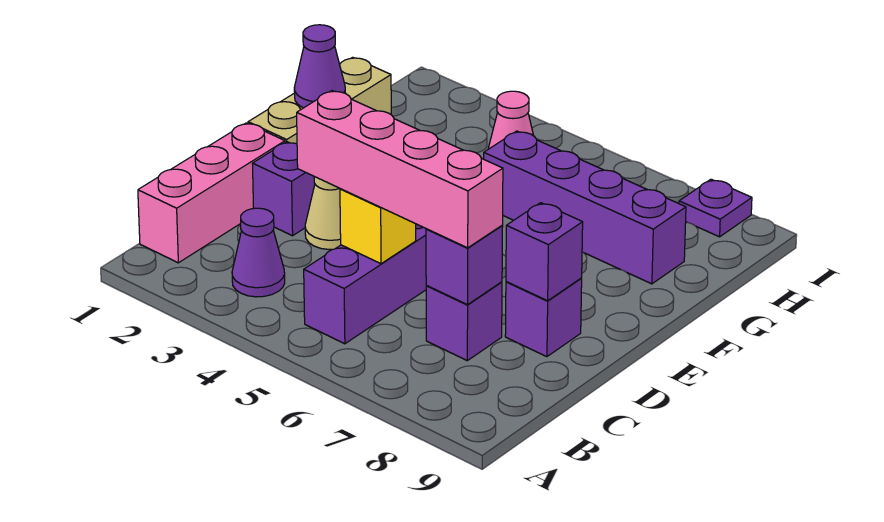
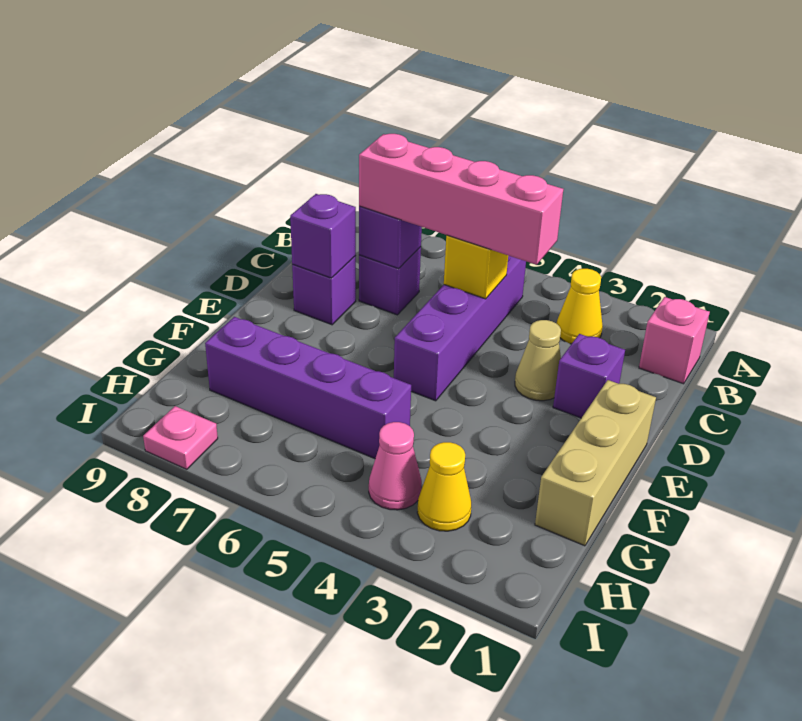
pink 1x3 brick [138,123,285,263] -> pink 1x1 brick [639,297,710,384]
purple 1x1 cone [232,208,285,297] -> yellow 1x1 cone [557,269,603,344]
purple 1x1 cone [294,25,345,108] -> none
none -> yellow 1x1 cone [417,442,471,531]
purple 1x1 plate [679,179,752,237] -> pink 1x1 plate [143,406,218,469]

